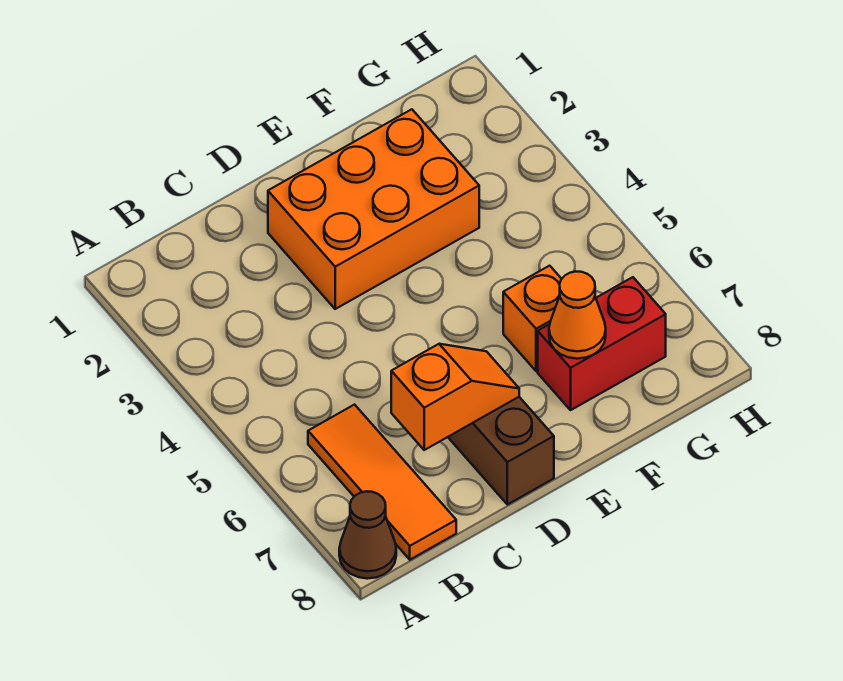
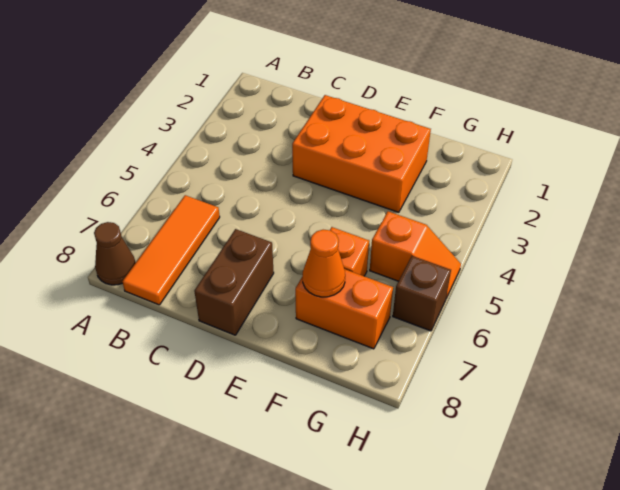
orange 1x2 slope [391,344,519,450] -> orange 1x2 slope moved to [370,211,461,298]
red 1x2 brick [538,277,666,410] -> orange 1x2 brick [295,269,393,349]
none -> brown 1x1 brick [393,256,451,331]

